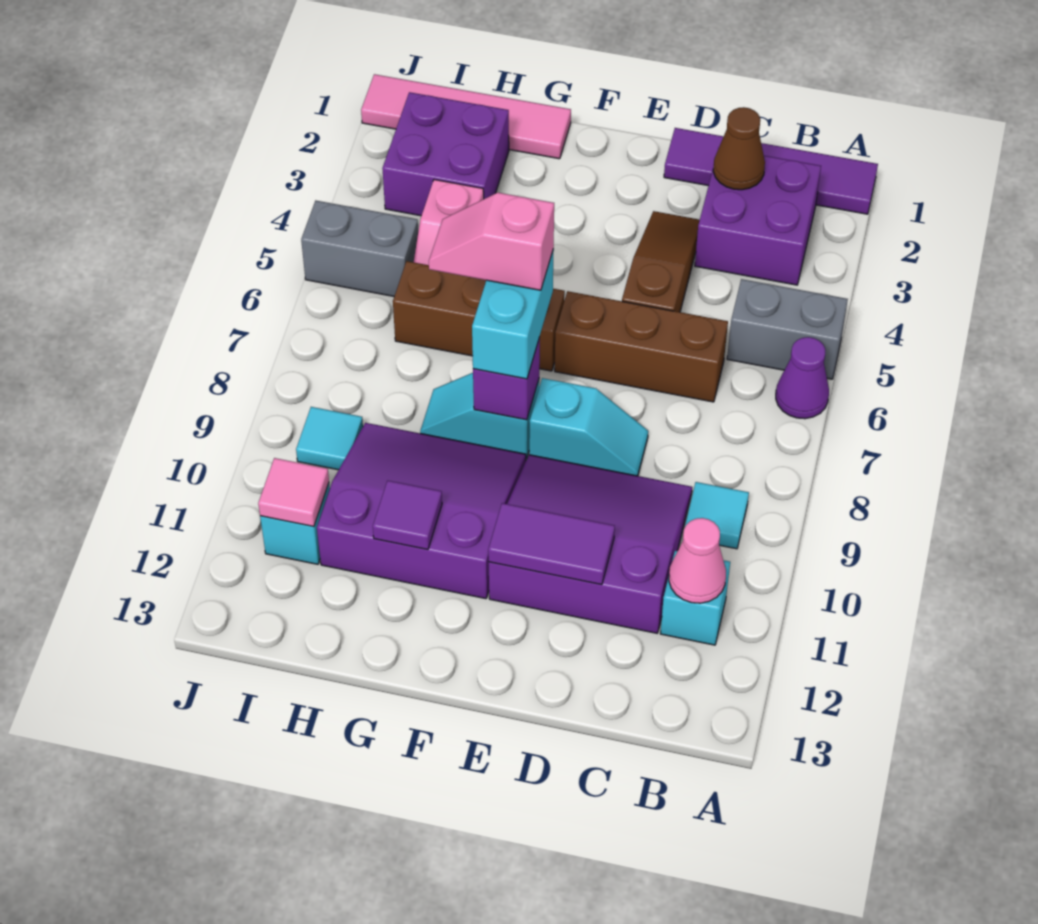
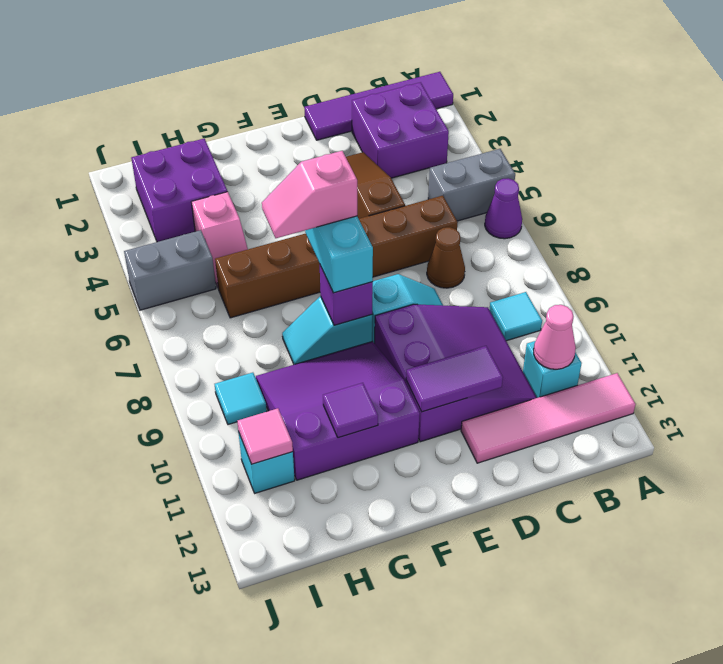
brown 1x1 cone [713,107,765,190] -> brown 1x1 cone moved to [427,227,465,288]
purple 3x3 slope [489,455,692,633] -> purple 3x3 slope turned to [375,304,537,442]
pink 1x4 tile [361,74,571,159] -> pink 1x4 tile moved to [461,373,636,463]

